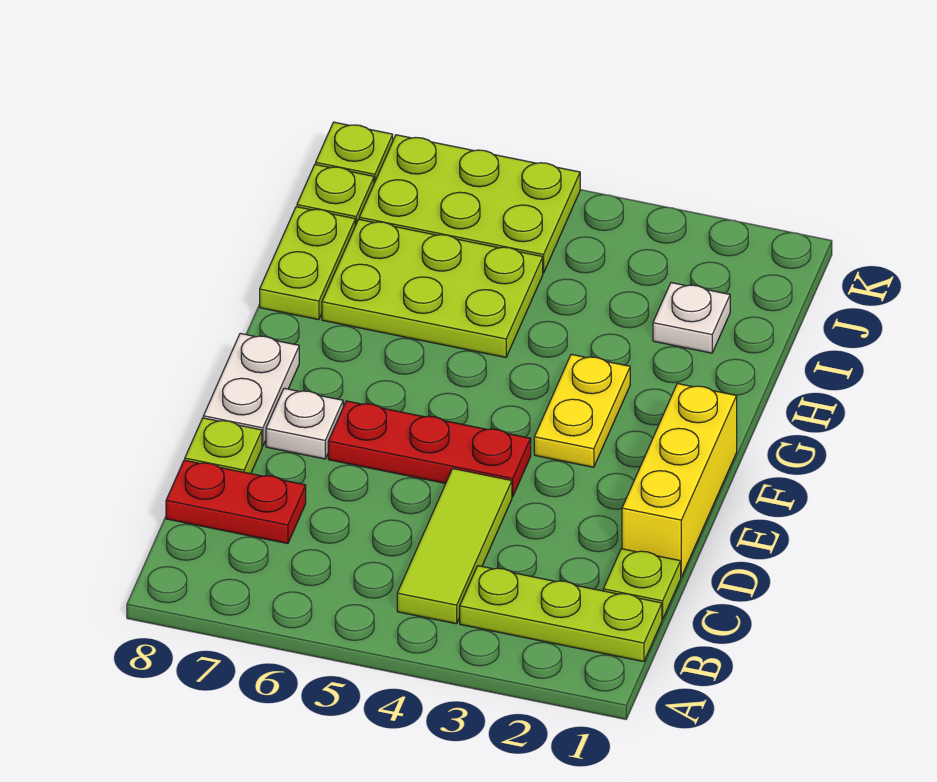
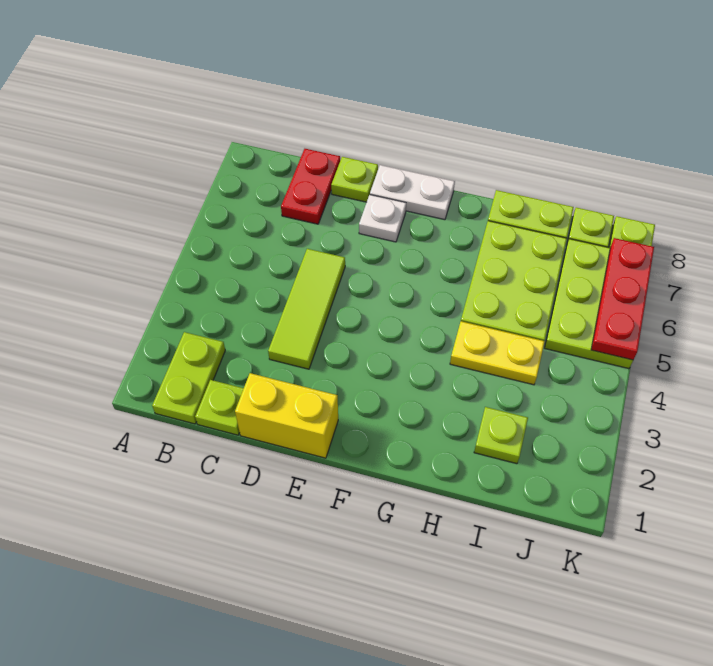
lime 1x3 plate [460,566,662,662] -> lime 1x2 plate [152,332,225,424]
lime 1x3 tile [397,469,512,624] -> lime 1x3 tile turned to [268,249,345,369]
yellow 1x3 brick [622,384,737,577] -> yellow 1x2 brick [235,373,338,458]
red 1x3 plate [328,401,531,497] -> red 1x3 plate moved to [591,238,654,360]
yellow 1x2 plate [534,354,630,467] -> yellow 1x2 plate moved to [450,321,545,385]
white 1x1 plate [653,283,730,353] -> lime 1x1 plate [474,407,528,464]

